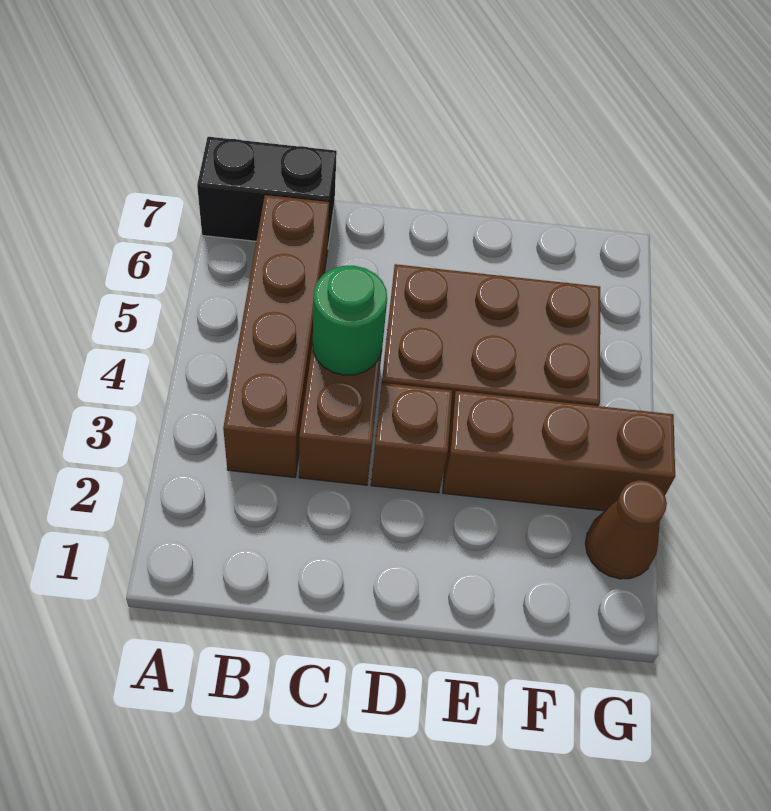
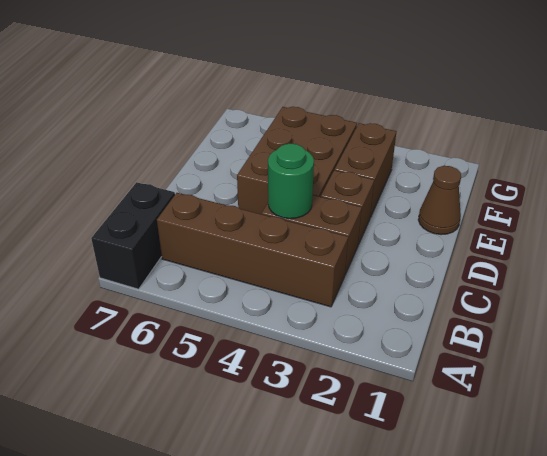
brown 1x3 brick [443,391,675,511] -> brown 1x2 brick [335,123,397,217]
brown 1x1 cone [585,480,667,579] -> brown 1x1 cone moved to [418,166,461,235]

